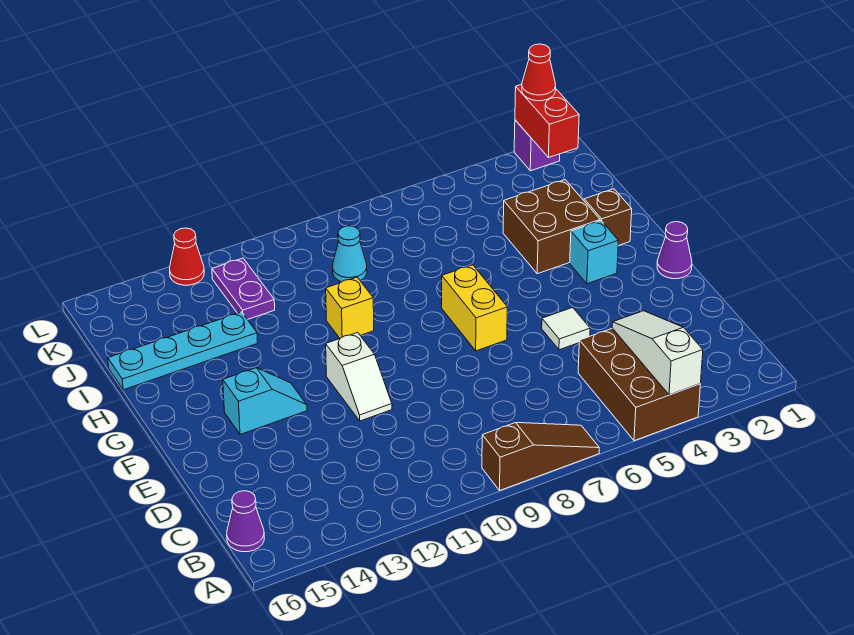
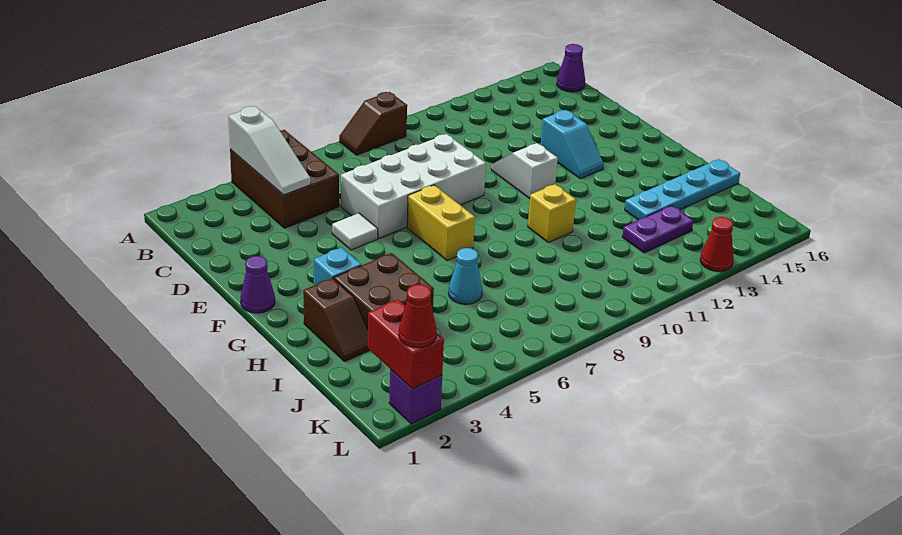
brown 1x3 slope [482,423,599,490] -> brown 1x2 slope [339,92,407,155]
none -> white 2x4 brick [341,134,486,238]
cyan 1x2 slope [223,368,307,434] -> cyan 1x2 slope turned to [541,110,604,179]
cyan 1x1 cone [333,226,367,282] -> cyan 1x1 cone moved to [448,248,482,304]
purple 1x2 plate [212,258,275,320] -> purple 1x2 plate turned to [622,205,693,253]

